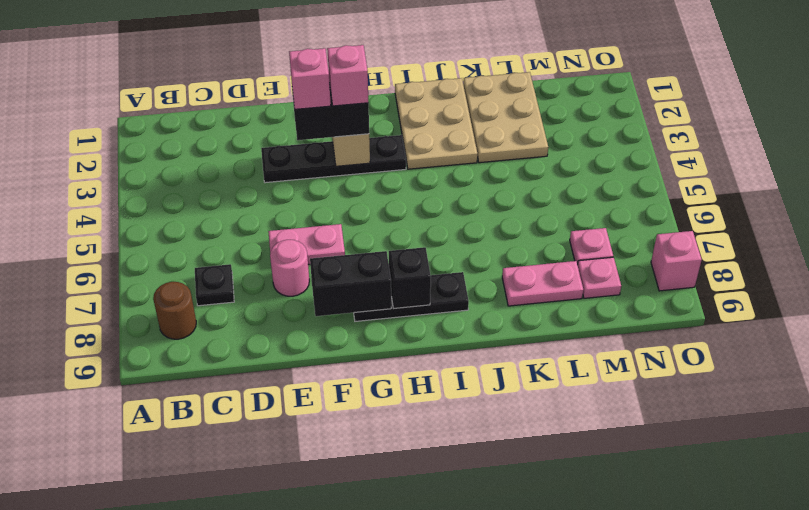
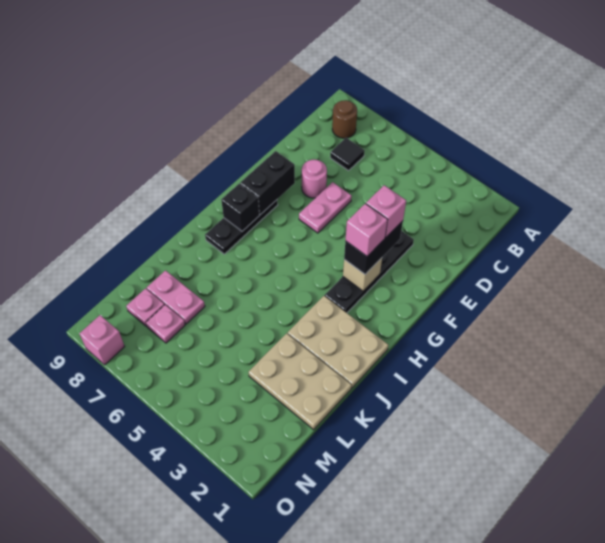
black 1x1 plate [195,264,234,306] -> black 1x1 tile [330,138,365,170]
pink 1x2 plate [502,261,583,306] -> pink 1x2 plate turned to [147,271,205,324]

